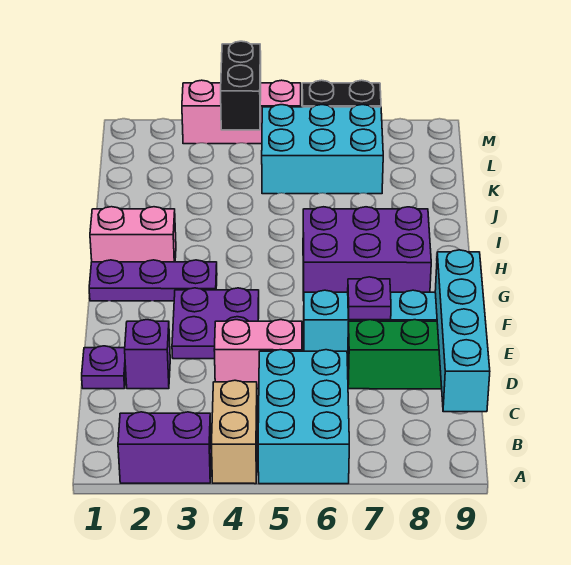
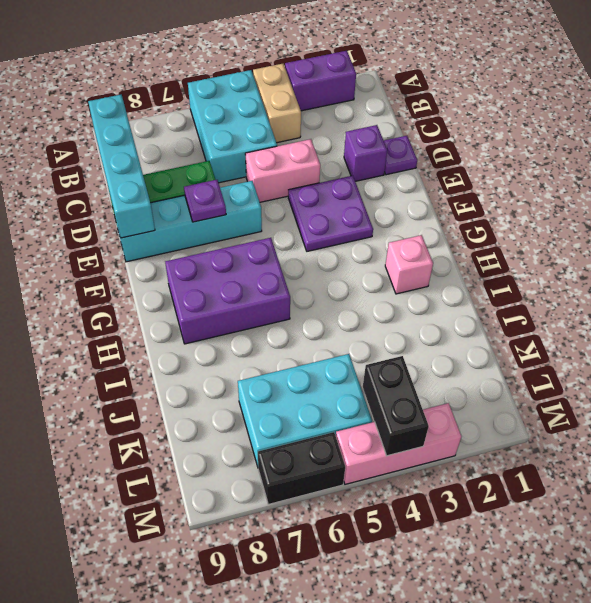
purple 1x3 plate [89,260,217,301] -> none
pink 1x2 brick [90,207,176,262] -> pink 1x1 brick [385,235,433,294]

